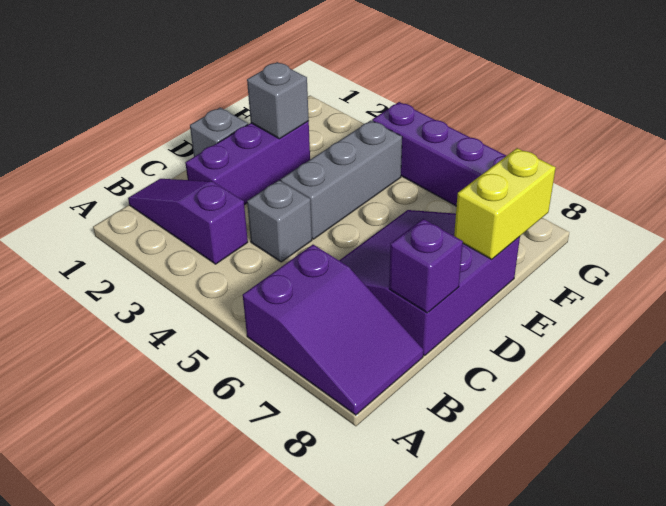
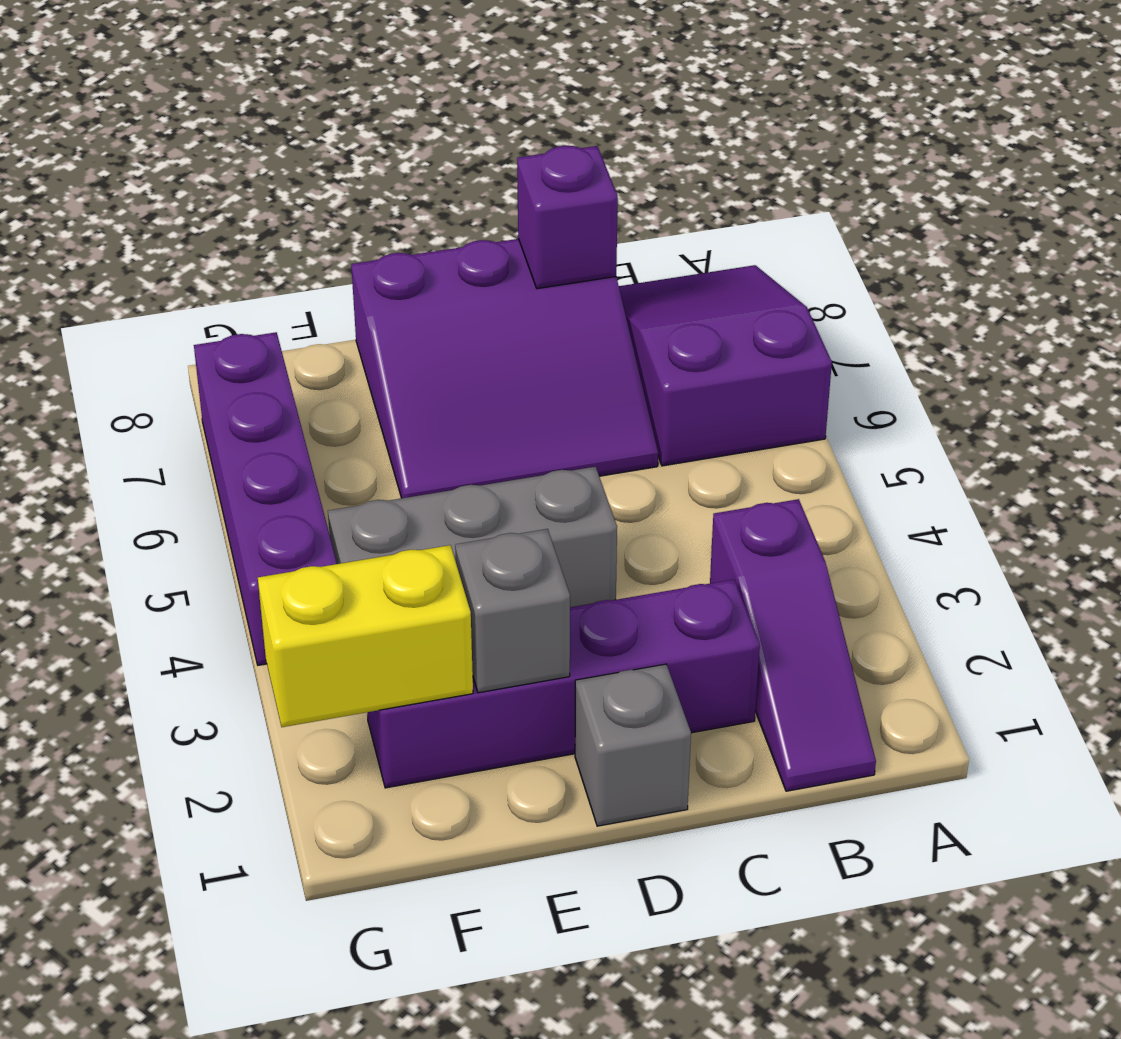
purple 1x3 brick [185,121,310,205] -> purple 1x4 brick [367,580,760,788]
grey 1x1 brick [247,180,312,262] -> none
yellow 1x2 brick [454,148,556,259] -> yellow 1x2 brick moved to [258,545,473,727]

